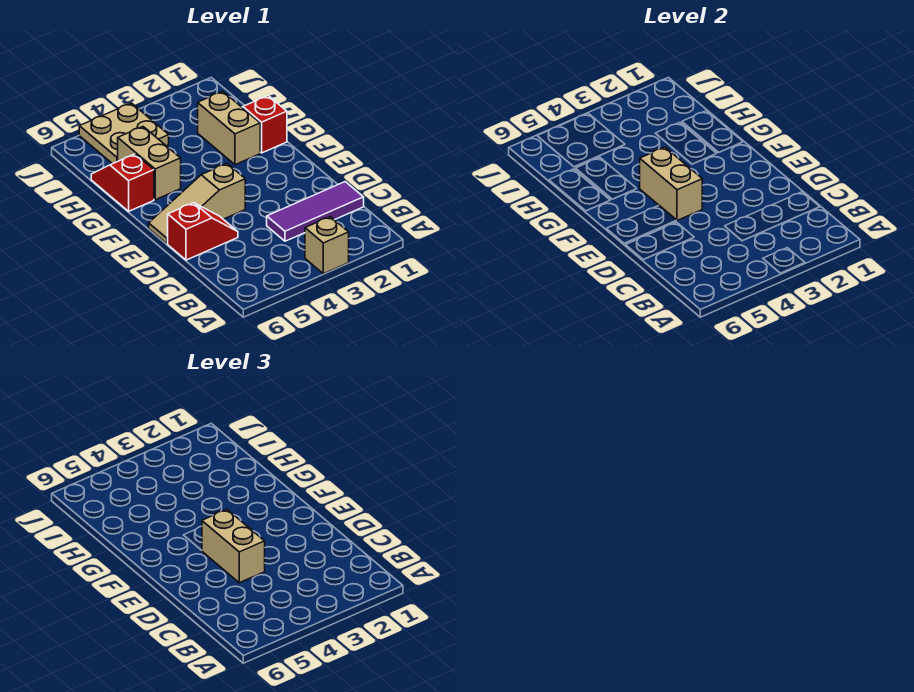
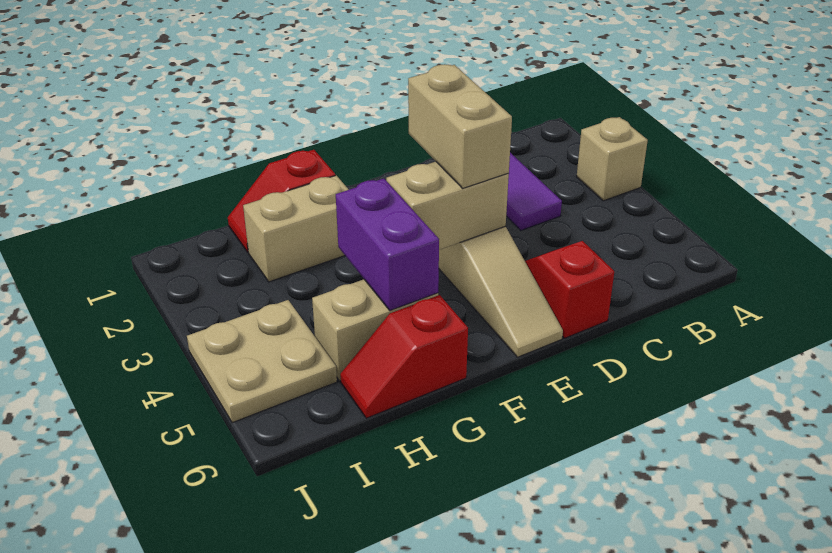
tan 1x2 brick [202,510,265,583] -> tan 1x2 brick turned to [408,64,512,188]
none -> purple 1x2 brick [336,179,439,310]

